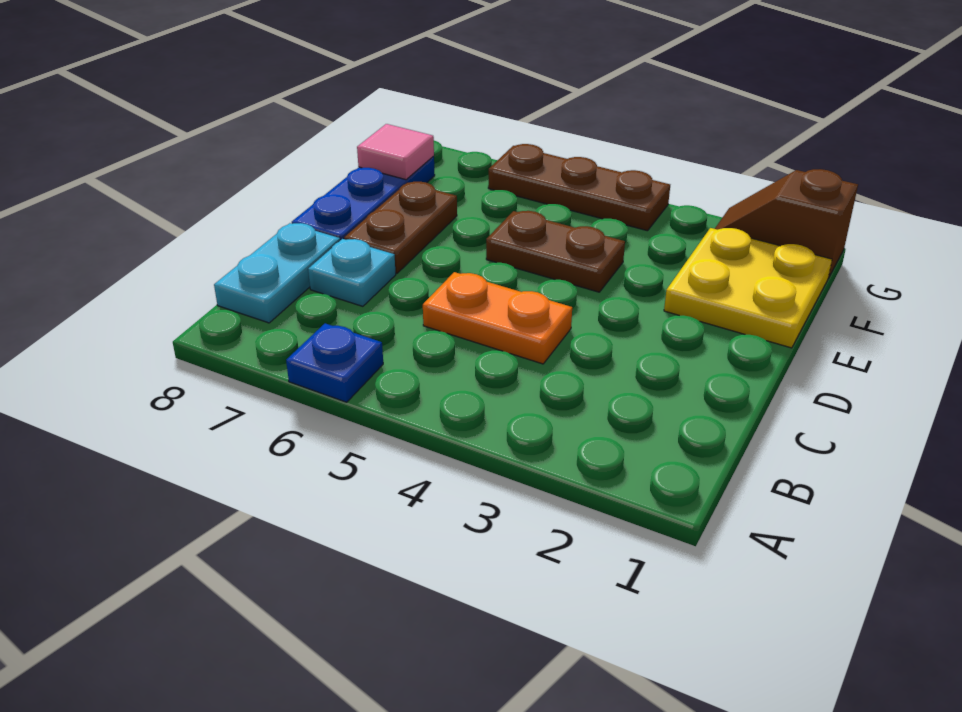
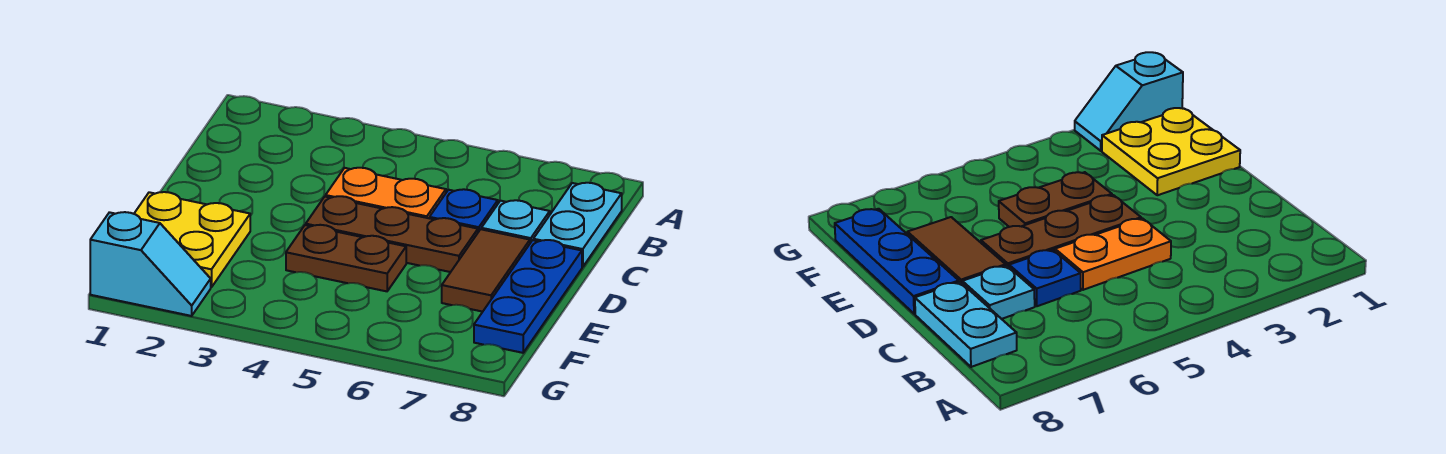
blue 1x1 plate [286,323,383,402] -> blue 1x1 plate moved to [429,189,498,232]
brown 1x2 plate [344,182,457,273] -> brown 1x2 tile [442,229,530,312]
pink 1x1 tile [357,124,434,180] -> none
brown 1x2 slope [715,169,858,278] -> cyan 1x2 slope [90,212,211,316]
brown 1x3 plate [488,144,670,231] -> brown 1x3 plate moved to [306,196,478,272]

